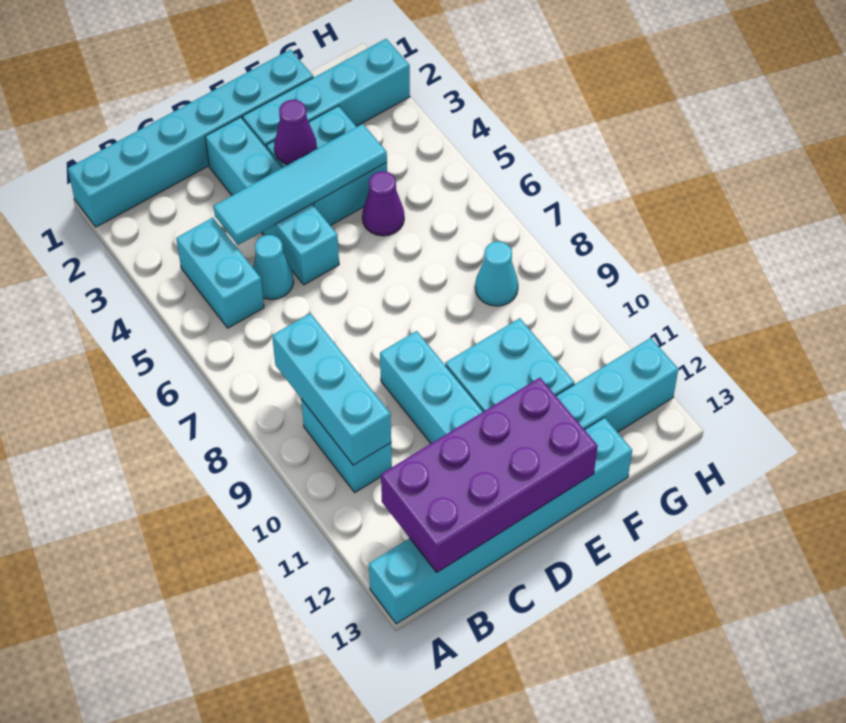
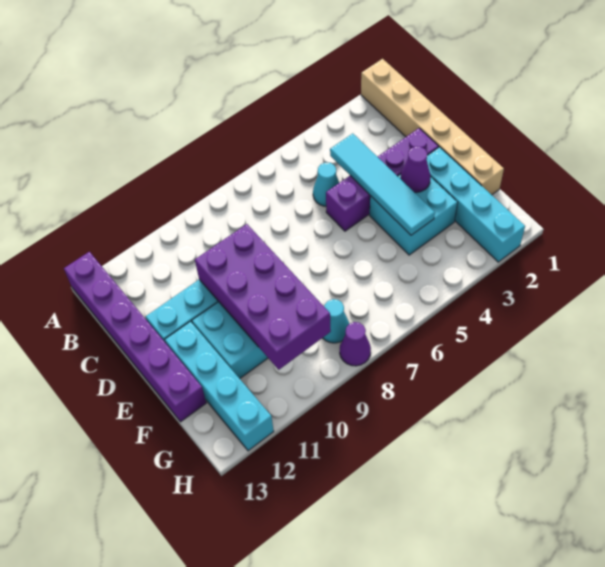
cyan 1x6 brick [68,50,313,227] -> tan 1x6 brick [361,59,504,195]
cyan 1x6 brick [369,418,632,624] -> purple 1x6 brick [64,252,206,422]
cyan 1x2 brick [176,218,264,328] -> none
cyan 1x3 brick [272,313,391,465] -> none
cyan 1x2 brick [301,399,392,492] -> none
purple 2x4 brick [381,378,597,572] -> purple 2x4 brick moved to [195,224,331,370]
cyan 1x4 brick [205,117,339,285] -> purple 1x4 brick [326,128,439,231]
purple 1x1 cone [362,171,404,236] -> purple 1x1 cone moved to [340,322,371,366]

